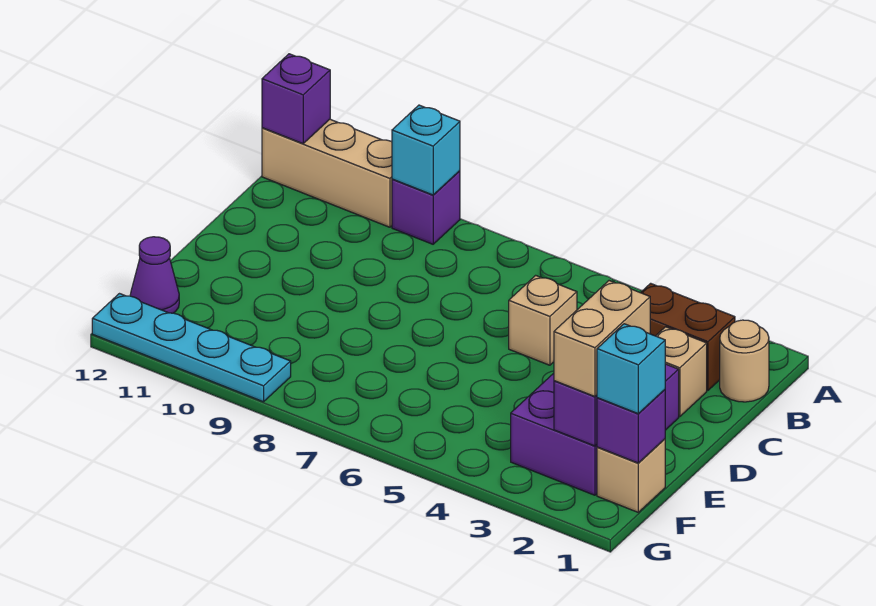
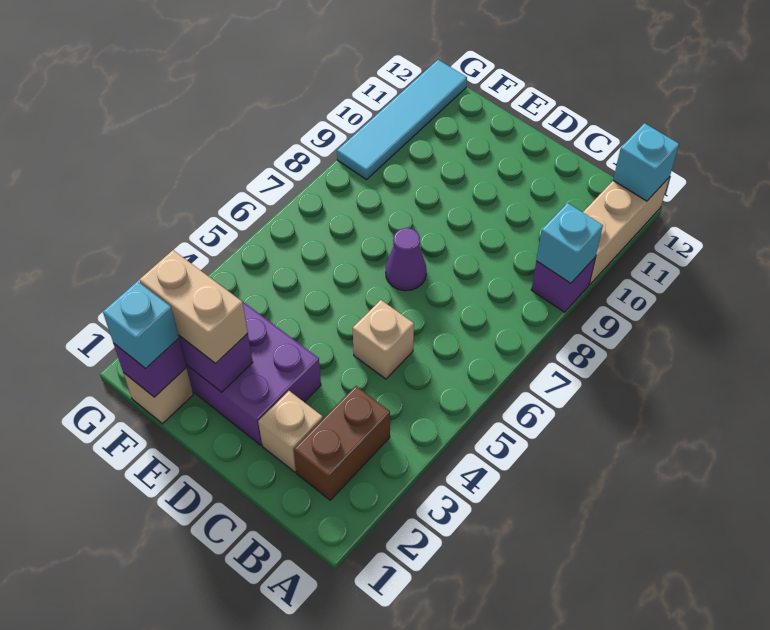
purple 1x1 brick [262,54,330,144] -> cyan 1x1 brick [613,123,679,201]
tan 1x1 round brick [720,320,769,402] -> none
purple 1x1 cone [130,237,179,313] -> purple 1x1 cone moved to [386,228,426,291]
cyan 1x4 plate [92,294,291,402] -> cyan 1x4 tile [337,60,467,180]

